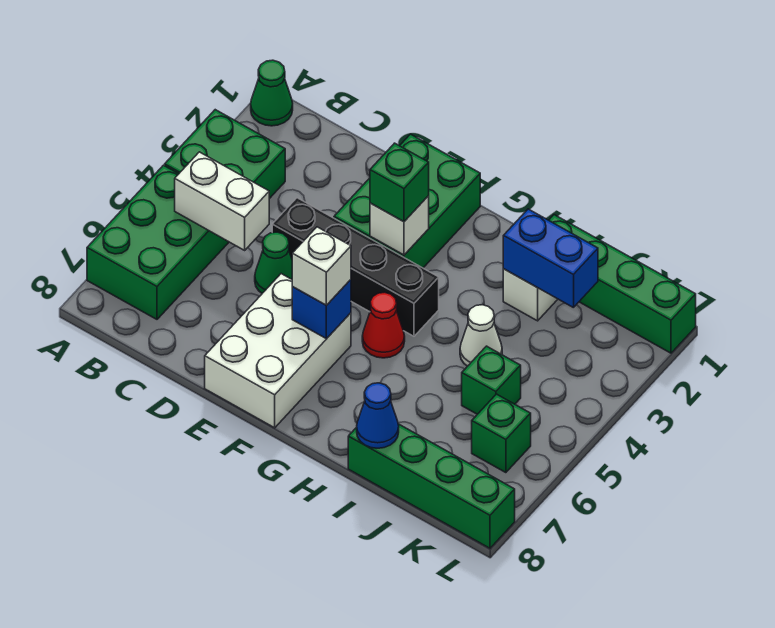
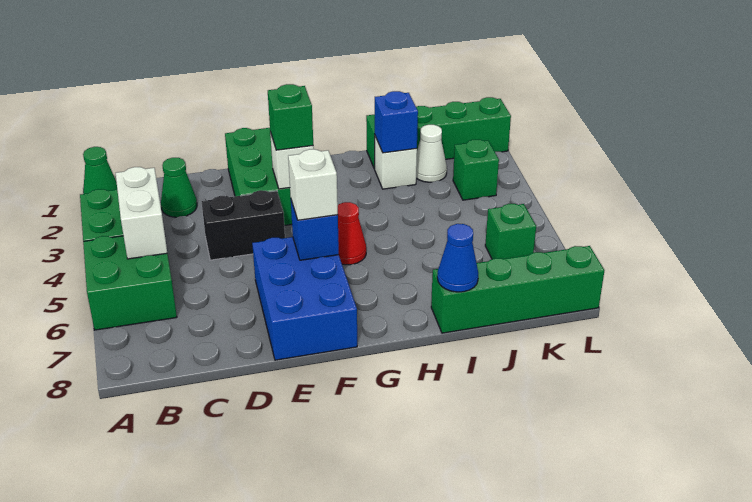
green 2x3 brick [87,165,229,319] -> green 2x2 brick [83,236,177,330]
white 1x2 brick [175,152,269,250] -> white 1x2 brick turned to [116,167,167,259]
black 1x4 brick [272,198,439,336] -> black 1x2 brick [201,190,285,260]
green 1x1 cone [255,232,292,293] -> green 1x1 cone moved to [161,158,197,217]
white 2x3 brick [205,274,351,428] -> blue 2x3 brick [252,237,357,360]
blue 1x2 brick [503,209,598,308] -> blue 1x1 brick [374,91,418,153]
white 1x1 cone [460,305,502,366] -> white 1x1 cone moved to [416,125,447,182]
green 1x1 brick [462,346,521,414] -> green 1x1 brick moved to [453,140,499,200]

